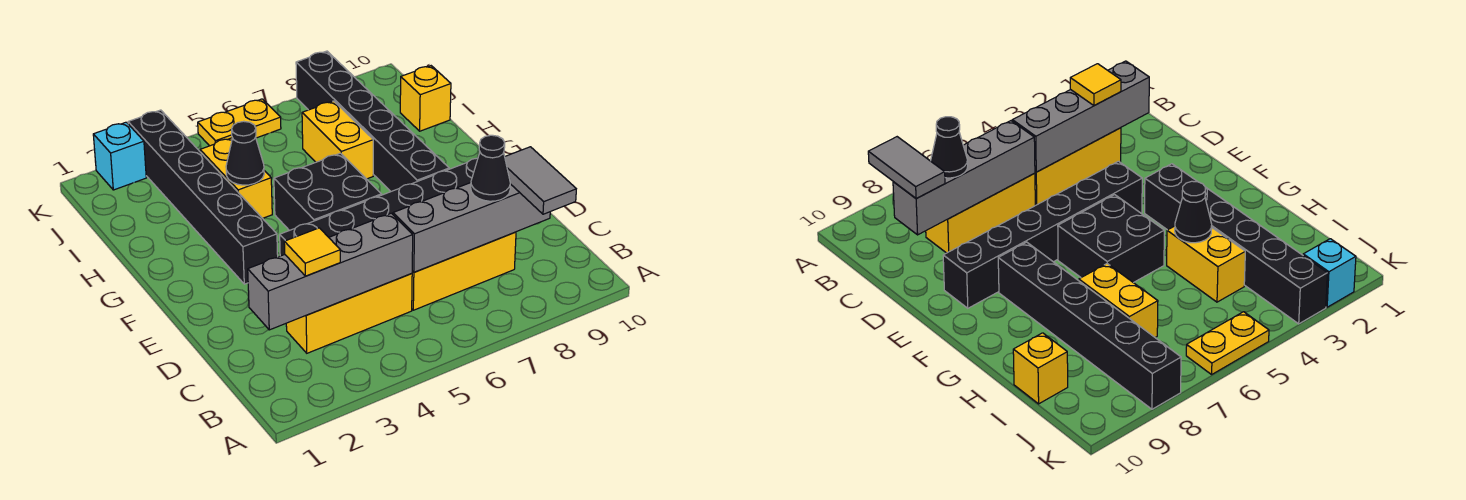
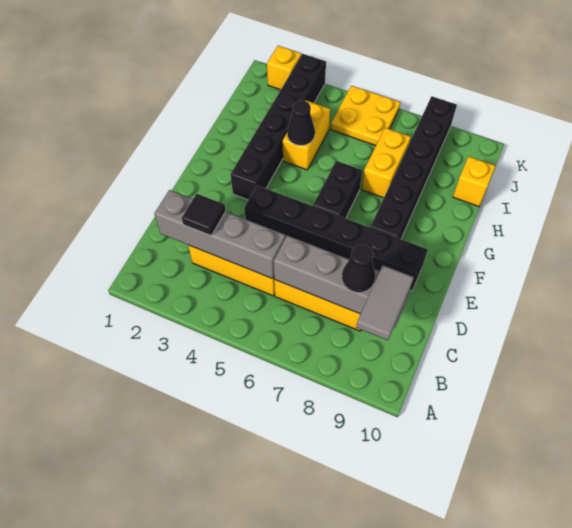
yellow 1x1 tile [284,228,340,276] -> black 1x1 tile [182,194,226,236]
black 2x2 brick [274,153,382,231] -> black 1x2 brick [313,161,362,218]
cyan 1x1 brick [93,122,146,190] -> yellow 1x1 brick [267,46,301,90]
yellow 1x2 plate [198,99,281,146] -> yellow 2x2 plate [331,86,400,146]

